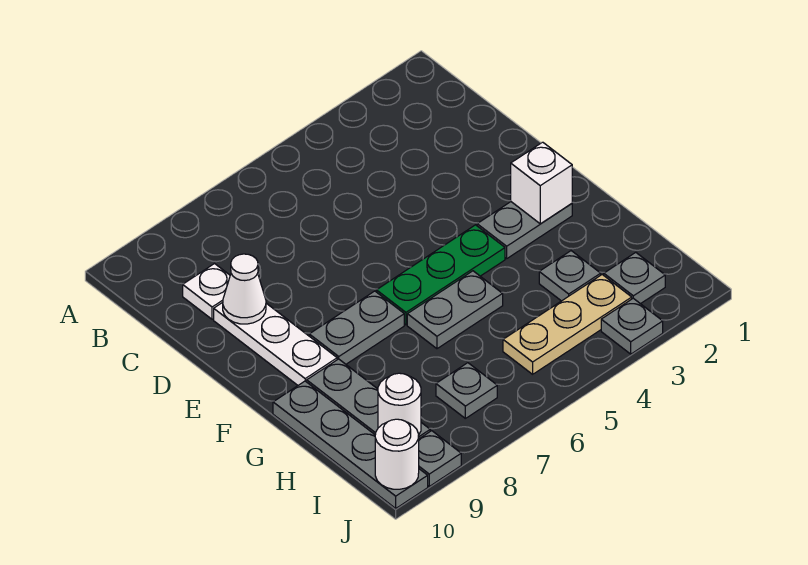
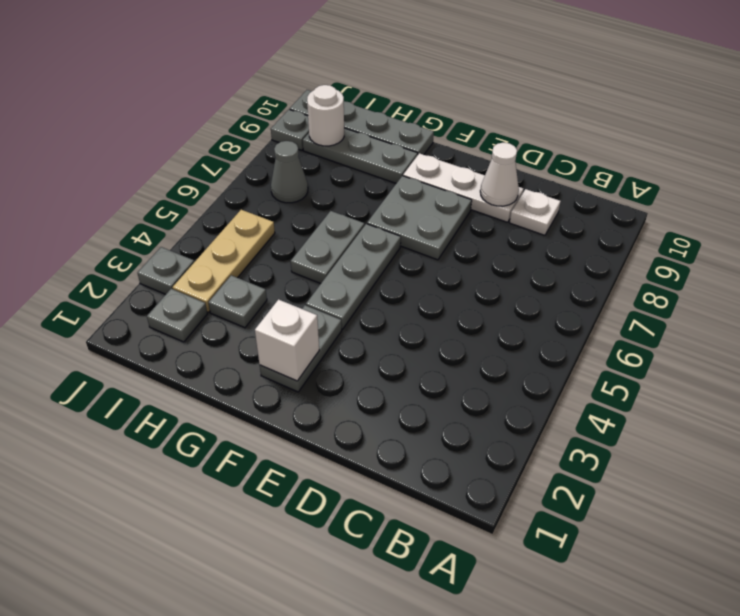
green 1x3 plate [376,225,505,325] -> grey 1x3 plate [306,224,401,329]
grey 1x2 plate [309,291,404,364] -> grey 2x2 plate [367,176,472,260]
grey 1x1 plate [436,363,497,418] -> grey 1x1 cone [271,141,308,203]
white 1x1 round brick [375,419,419,489] -> none

